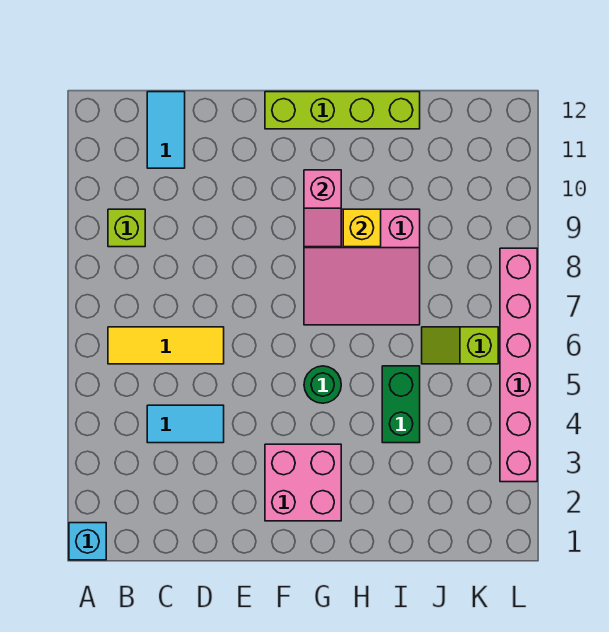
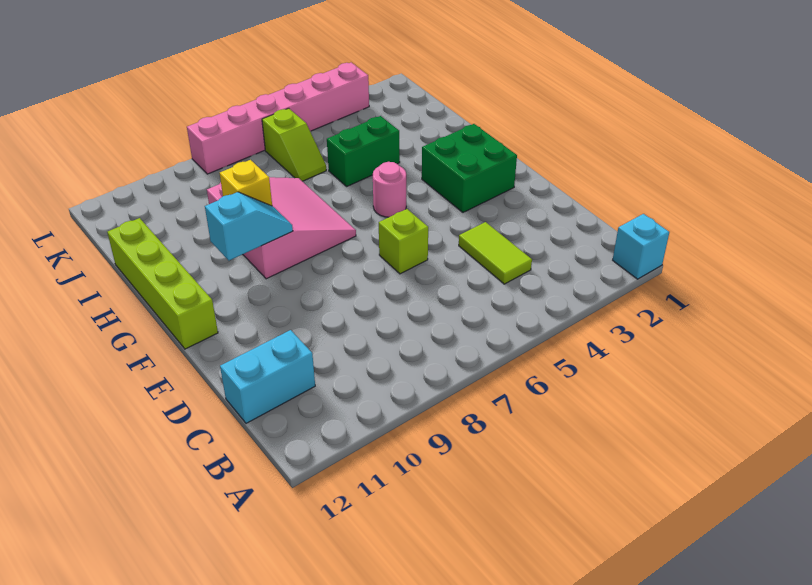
yellow 1x3 tile [108,327,224,364] -> none
lime 1x1 brick [108,209,145,247] -> lime 1x1 brick moved to [379,209,428,274]
cyan 1x2 tile [147,405,224,443] -> lime 1x2 tile [459,222,532,284]
cyan 1x2 tile [147,92,185,168] -> cyan 1x2 brick [220,330,315,423]
pink 2x2 brick [265,444,341,521] -> green 2x2 brick [422,124,517,212]
green 1x1 round brick [304,366,341,403] -> pink 1x1 round brick [373,162,406,217]
pink 1x2 slope [304,170,341,247] -> cyan 1x2 slope [205,192,293,260]

